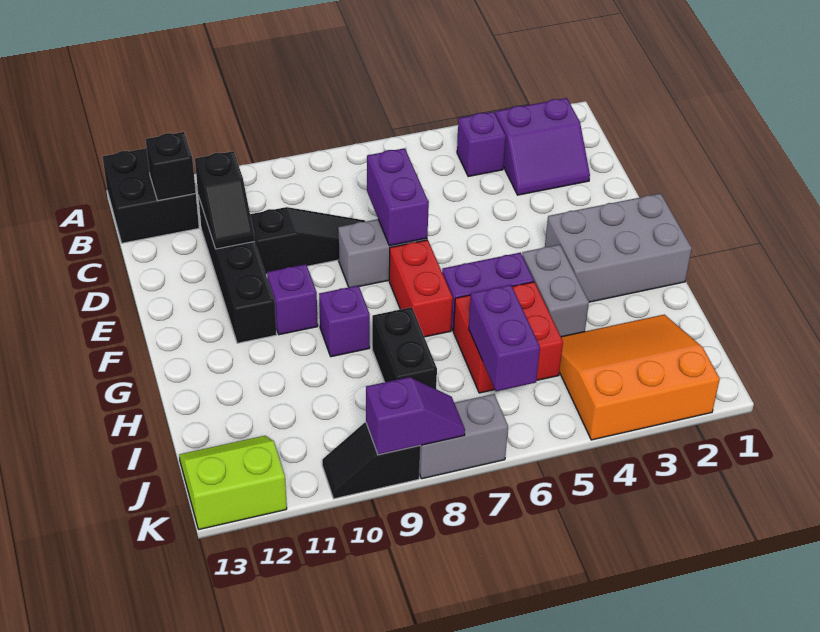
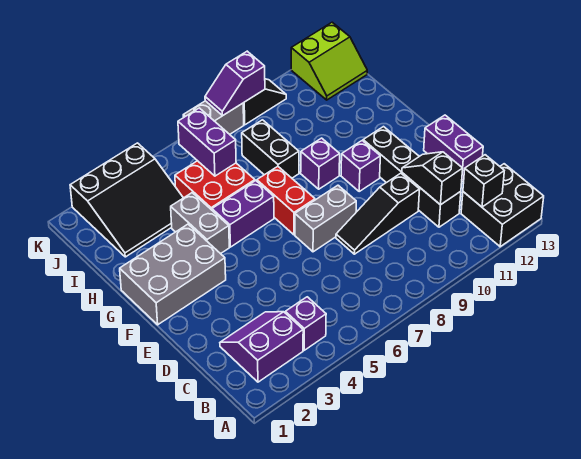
purple 1x2 brick [367,148,429,246] -> purple 1x2 brick moved to [424,115,483,182]
orange 3x3 slope [559,315,720,440] -> black 3x3 slope [70,143,183,257]

